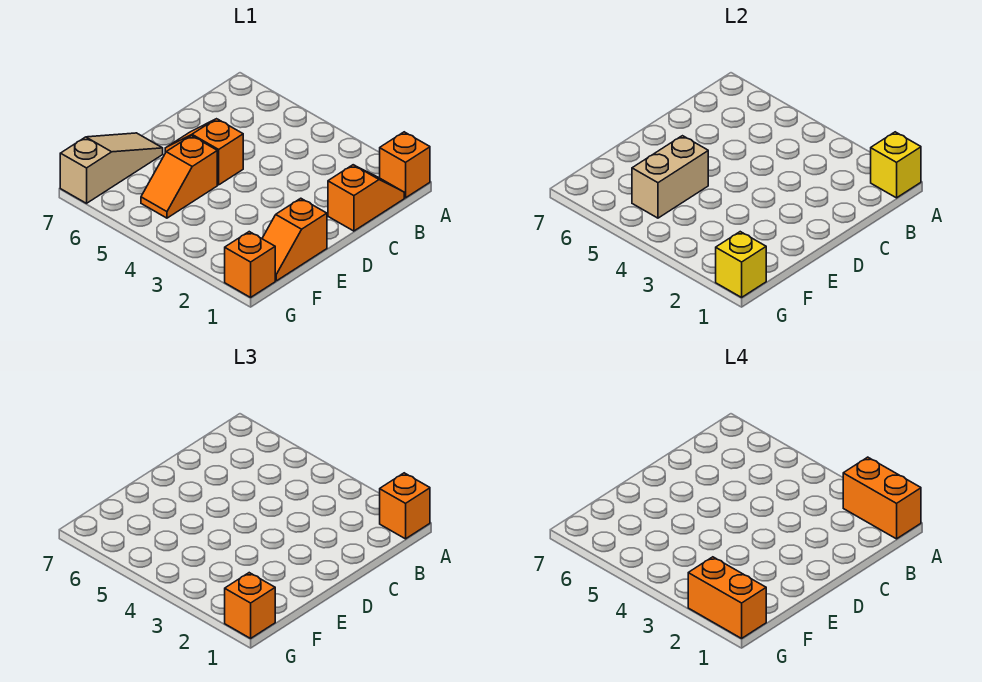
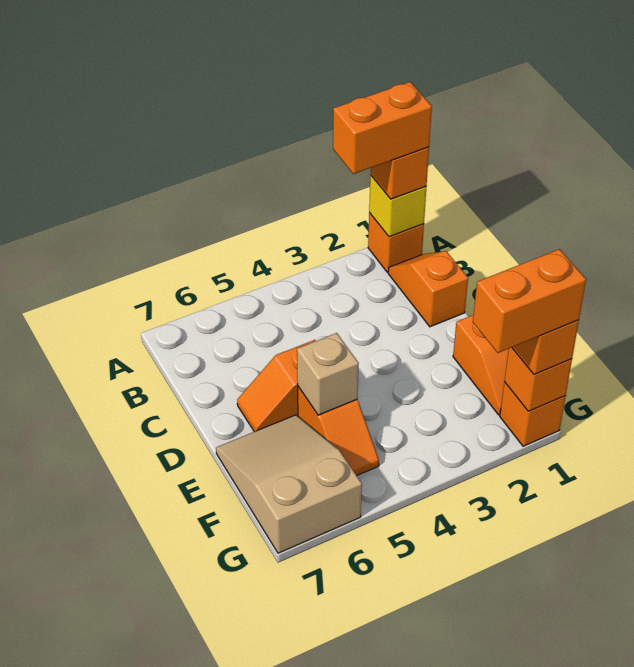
tan 1x2 brick [632,136,708,218] -> tan 1x1 brick [297,333,359,415]
tan 1x3 slope [60,133,163,203] -> tan 2x3 slope [216,415,362,553]
yellow 1x1 brick [716,232,766,297] -> orange 1x1 brick [504,348,572,411]

